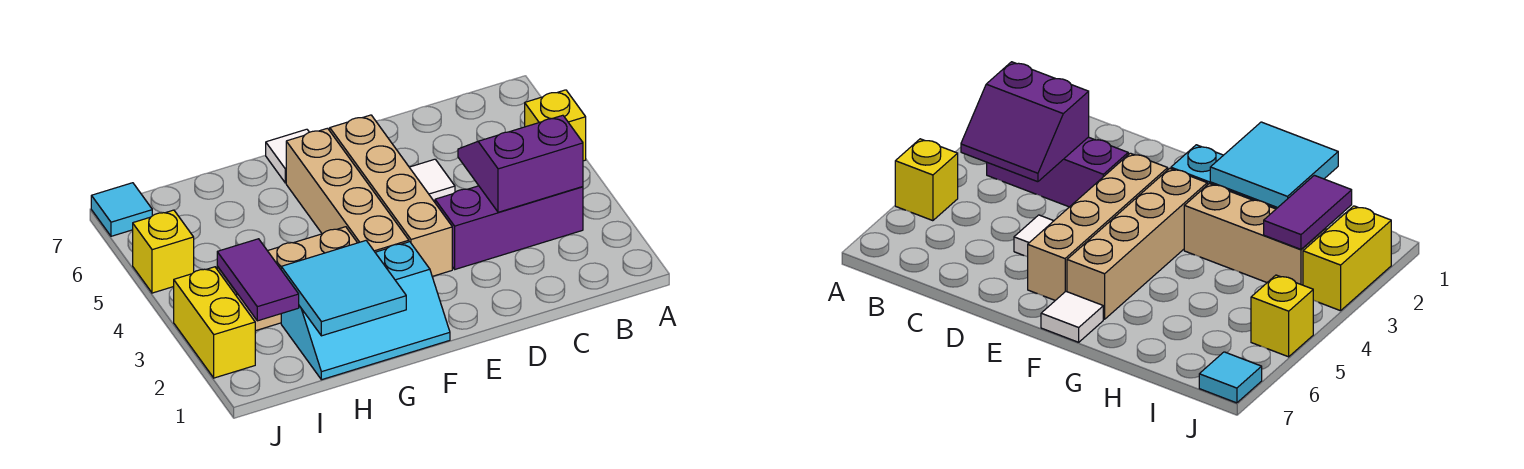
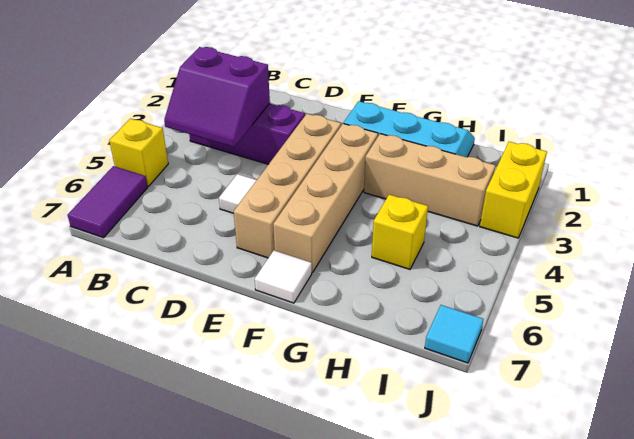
cyan 2x2 tile [281,241,406,336] -> none
purple 1x2 tile [217,239,299,321] -> purple 1x2 tile moved to [68,166,148,238]
yellow 1x1 brick [133,210,194,293] -> yellow 1x1 brick moved to [372,195,428,269]

